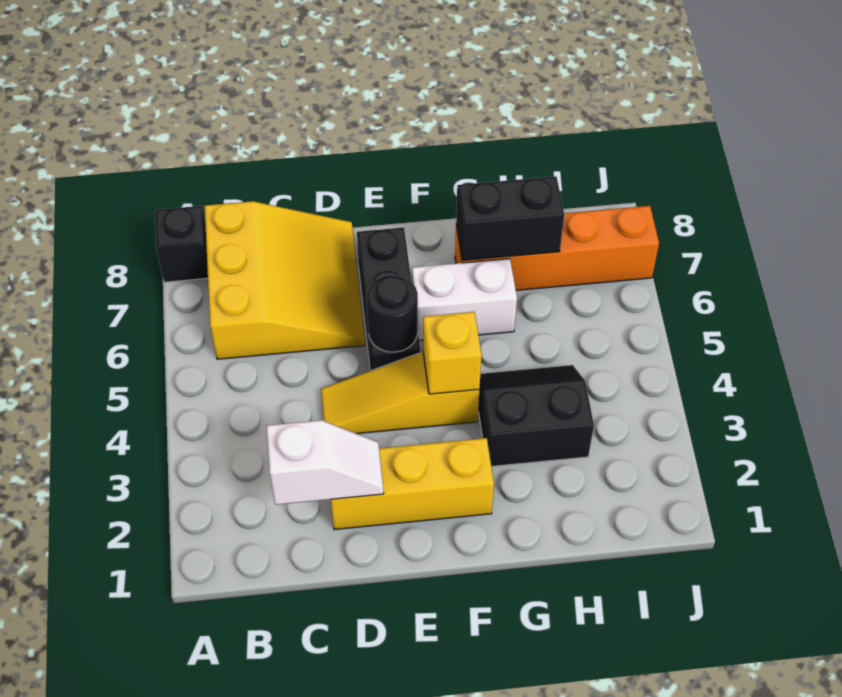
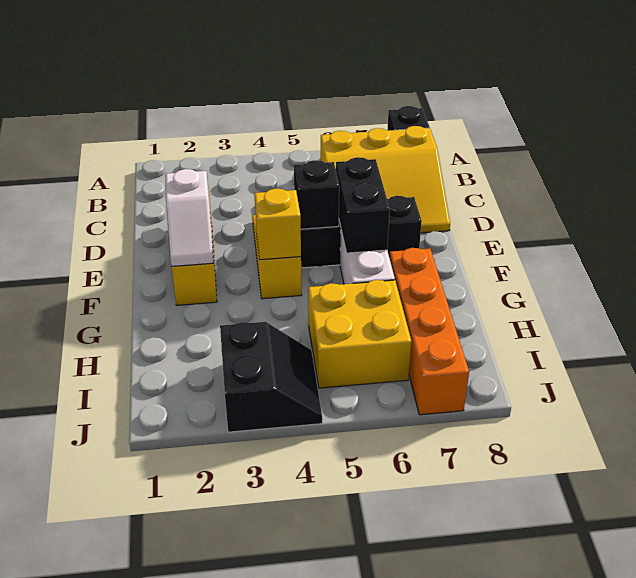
white 1x2 slope [267,420,384,505] -> white 1x2 slope moved to [165,169,213,266]
black 1x1 round brick [367,275,418,352] -> black 1x1 brick [294,160,339,229]
black 2x2 slope [478,365,594,466] -> black 2x2 slope moved to [220,322,322,432]
black 1x2 brick [456,176,564,261] -> black 1x2 brick moved to [336,157,390,253]
none -> yellow 2x2 brick [308,280,411,388]

